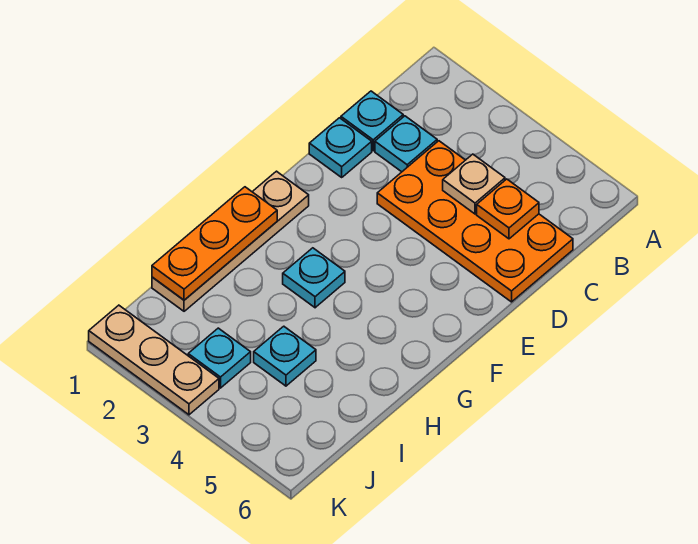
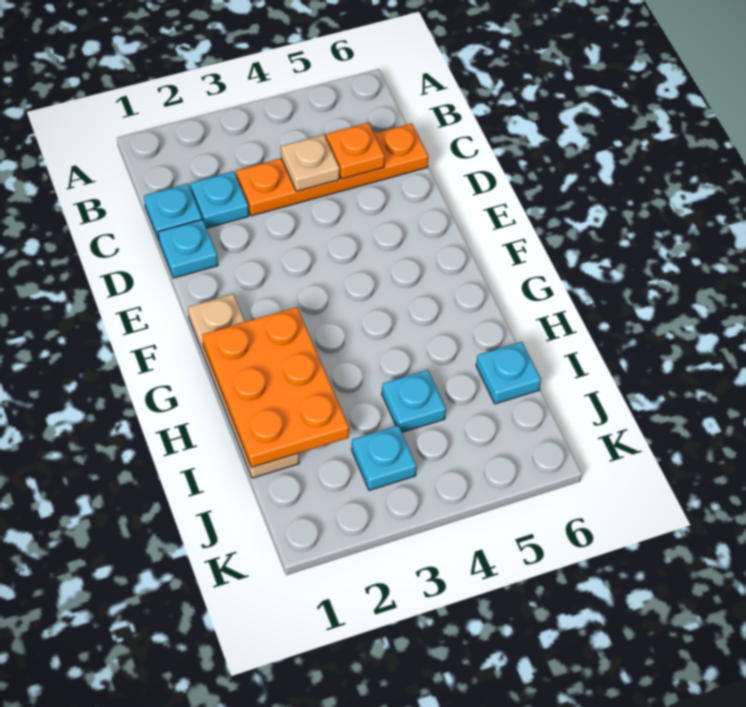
orange 2x4 plate [377,141,573,302] -> orange 1x4 plate [236,123,428,216]
orange 1x3 plate [152,187,277,300] -> orange 2x3 plate [202,307,349,467]
cyan 1x1 plate [283,248,345,308] -> cyan 1x1 plate moved to [476,342,541,404]
tan 1x3 plate [89,305,219,415] -> none

